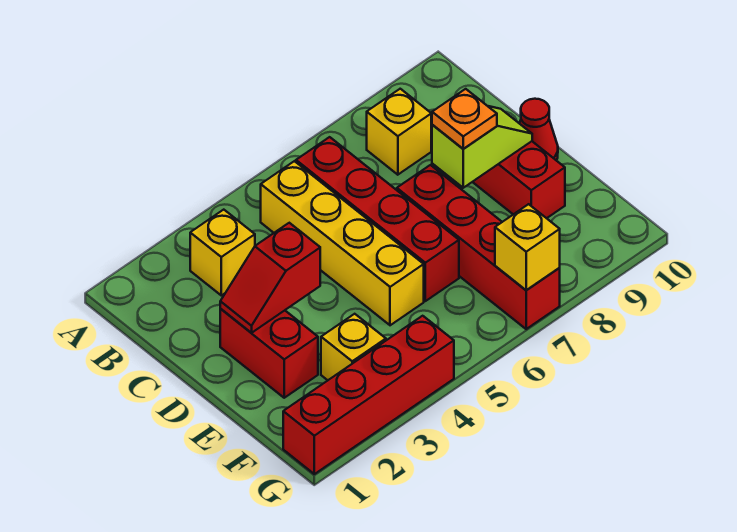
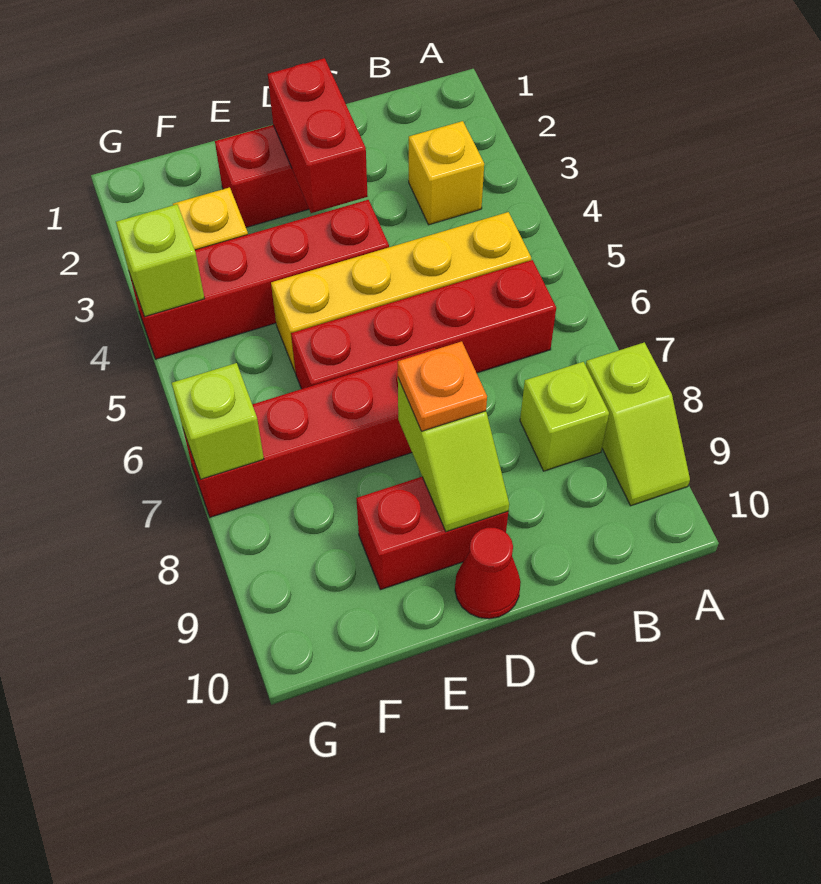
none -> lime 1x2 slope [586,342,690,506]
yellow 1x1 brick [367,89,431,175] -> lime 1x1 brick [520,362,609,471]
red 1x2 slope [220,223,320,333] -> red 1x2 brick [268,58,368,213]
red 1x4 brick [283,316,454,474] -> red 1x4 brick turned to [130,200,389,359]
none -> lime 1x1 brick [116,204,205,317]
yellow 1x1 brick [495,204,560,290] -> lime 1x1 brick [172,363,264,479]

